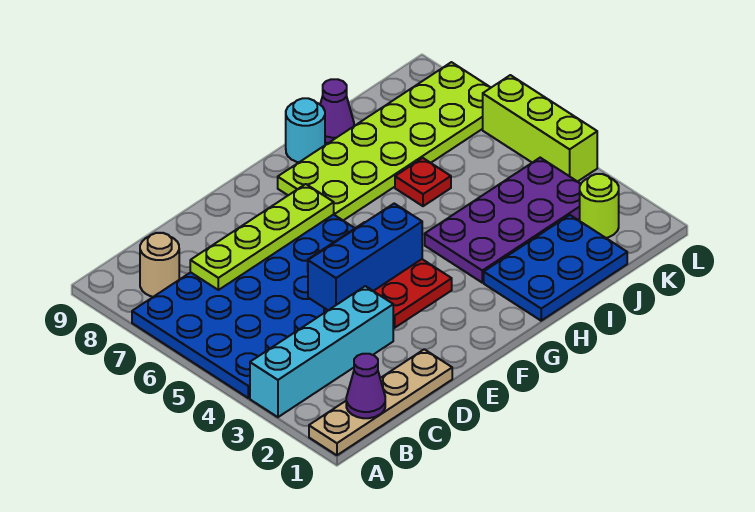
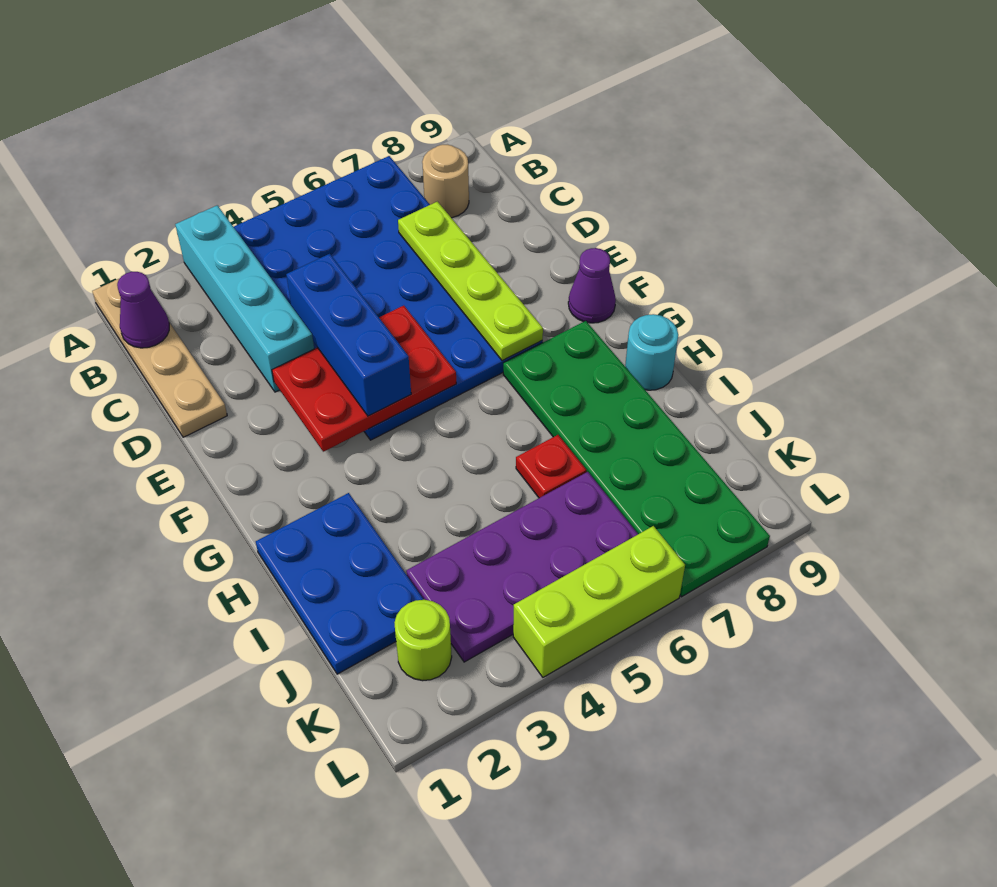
lime 2x6 plate [278,62,491,220] -> green 2x6 plate [503,321,770,597]
purple 2x4 plate [425,158,581,283] -> purple 2x4 plate turned to [406,472,638,662]
purple 1x1 cone [320,79,354,143] -> purple 1x1 cone moved to [568,248,616,323]

